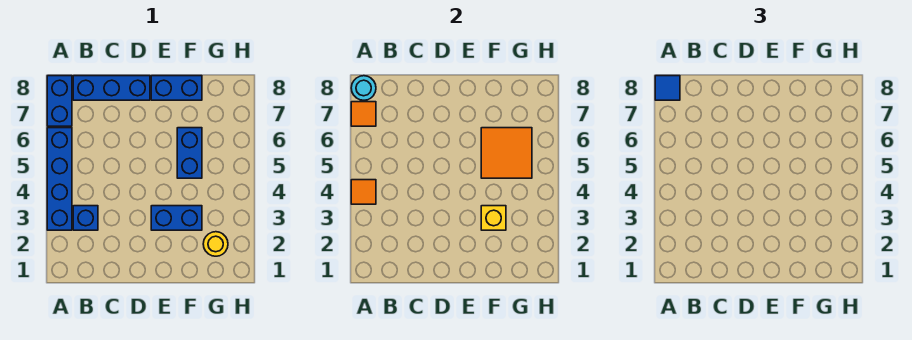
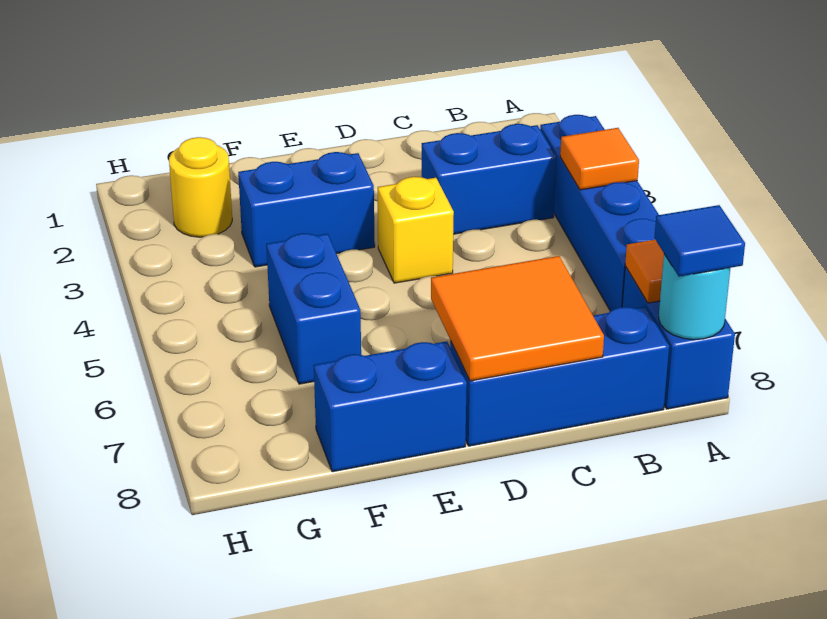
blue 1x1 brick [73,206,98,230] -> blue 1x2 brick [422,124,556,234]
yellow 1x1 brick [481,206,506,230] -> yellow 1x1 brick moved to [378,177,454,283]
orange 2x2 tile [481,128,532,178] -> orange 2x2 tile moved to [431,256,604,381]

